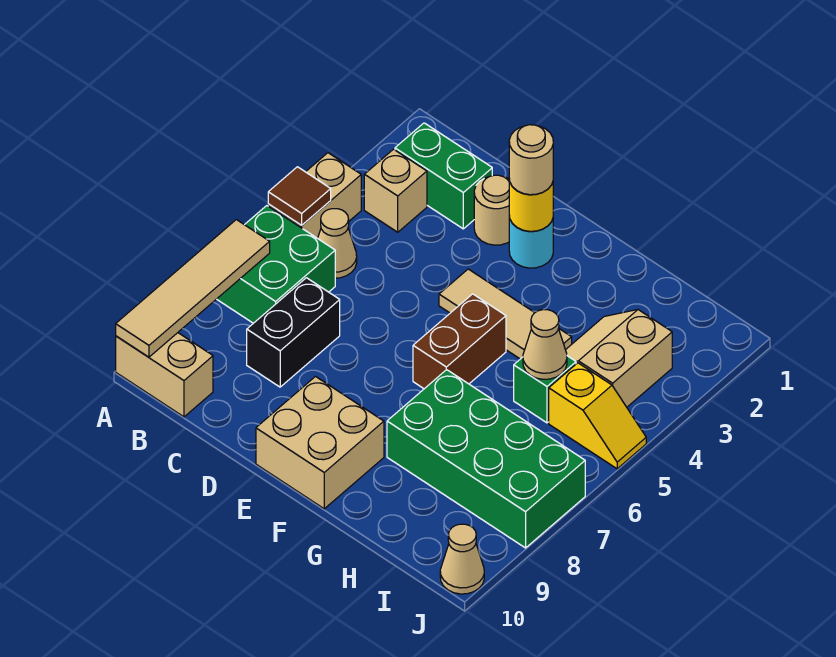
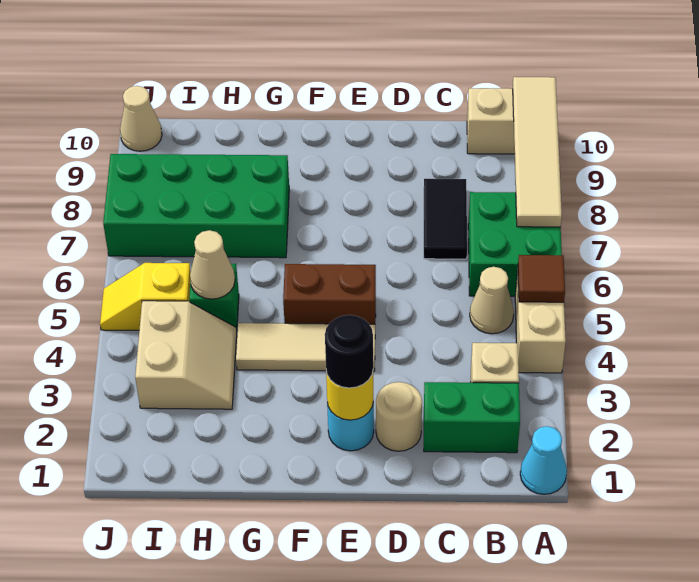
none -> cyan 1x1 cone [520,426,567,494]
black 1x2 brick [247,278,340,387] -> black 1x2 tile [424,179,467,259]
tan 1x1 round brick [509,125,553,195] -> black 1x1 round brick [325,315,373,388]
tan 2x2 brick [256,377,384,509] -> none
brown 1x2 brick [413,294,506,389] -> brown 1x2 brick turned to [283,264,376,324]

